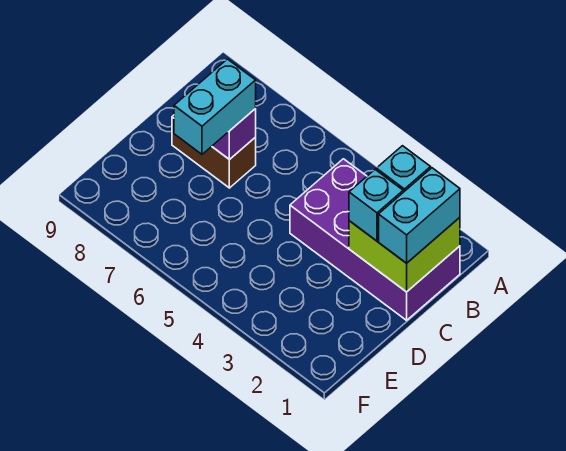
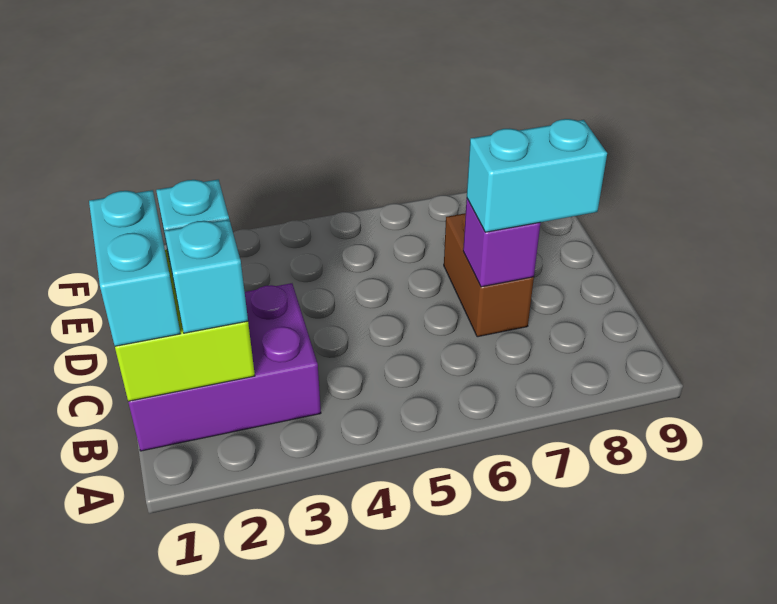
purple 2x4 brick [290,159,460,320] -> purple 2x3 brick [128,283,321,451]
brown 1x2 brick [172,115,256,188] -> brown 1x2 brick turned to [444,213,534,337]
cyan 1x2 brick [174,59,256,154] -> cyan 1x2 brick turned to [467,119,607,232]

